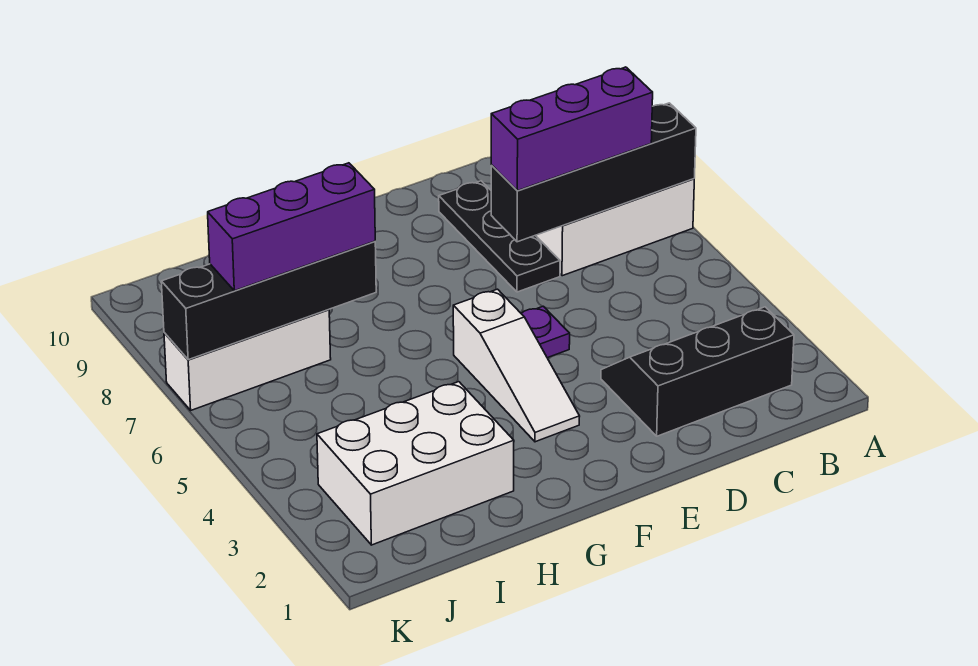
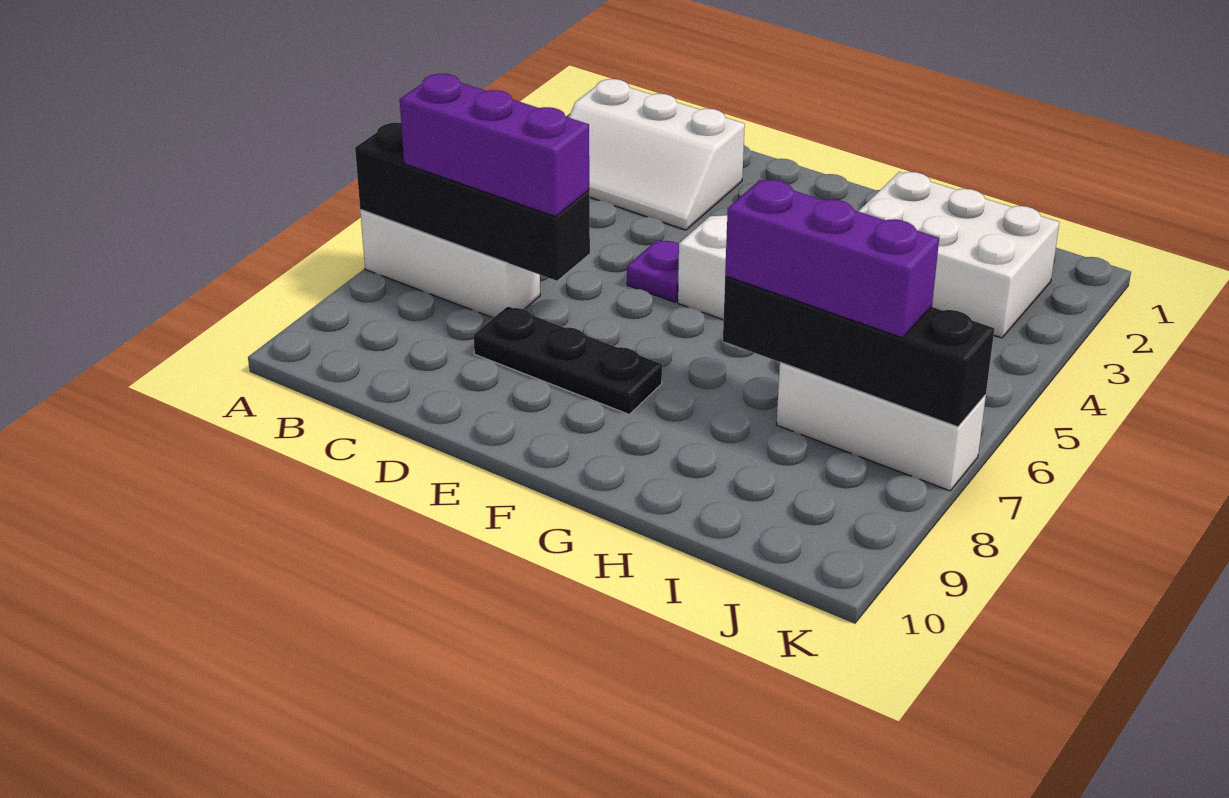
black 2x3 slope [601,307,794,436] -> white 2x3 slope [569,79,745,230]
black 1x3 plate [439,181,560,292] -> black 1x3 plate turned to [474,306,662,414]

